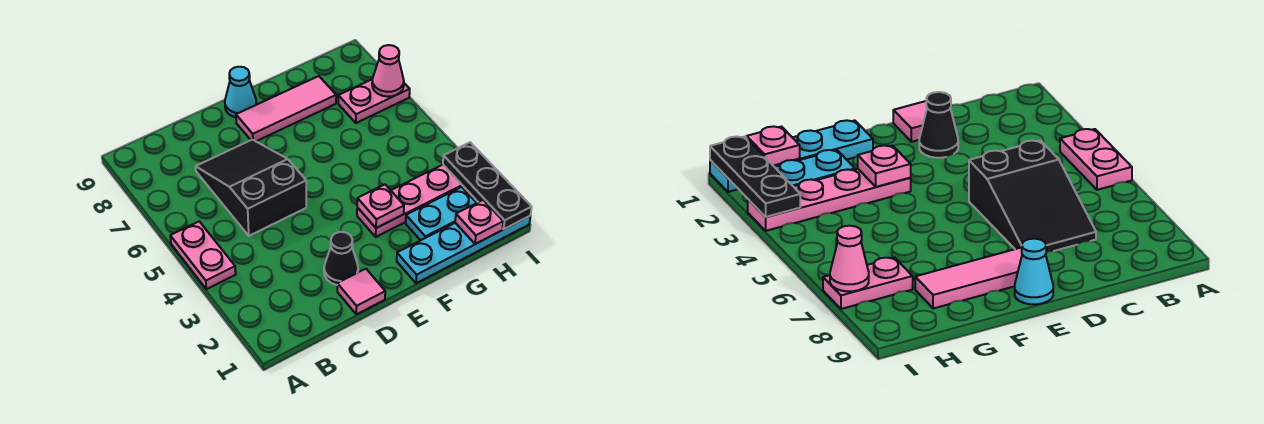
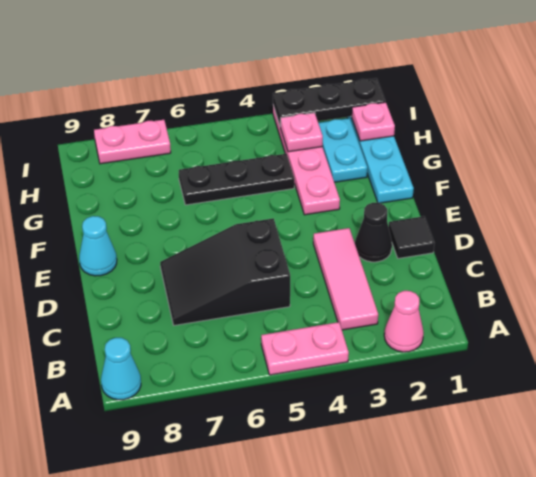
none -> cyan 1x1 cone [101,338,141,400]
pink 1x1 tile [337,269,385,314] -> black 1x1 tile [389,216,434,258]
pink 1x3 tile [236,76,336,141] -> pink 1x3 tile moved to [313,228,378,330]
pink 1x1 plate [357,185,404,228] -> pink 1x1 plate moved to [280,113,323,152]
none -> black 1x3 plate [179,154,294,205]
pink 1x2 plate [338,80,410,123] -> pink 1x2 plate turned to [94,120,171,164]
pink 1x1 cone [372,45,404,97] -> pink 1x1 cone moved to [384,291,424,352]

